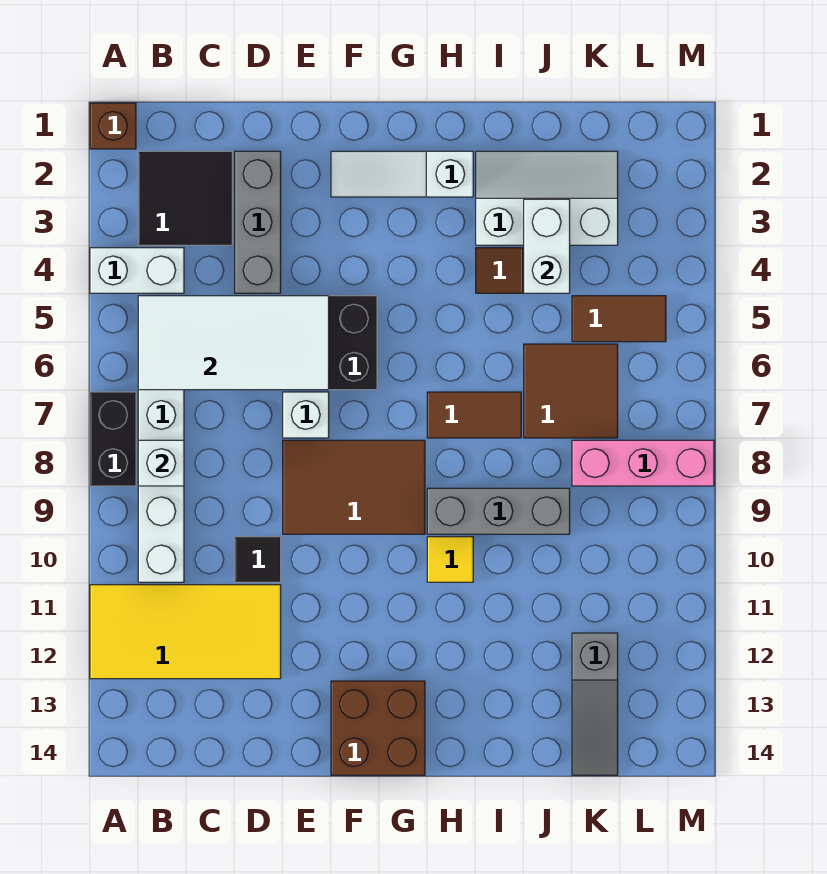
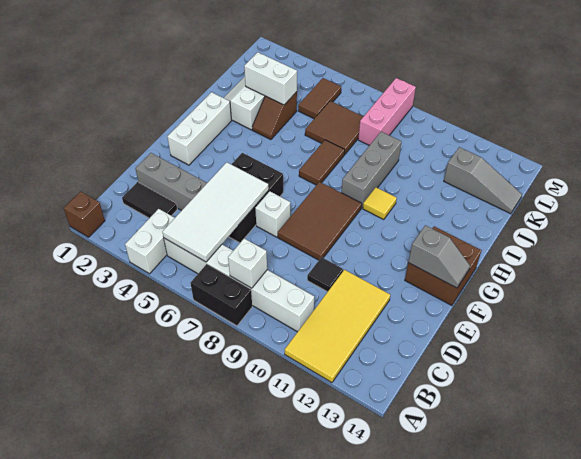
black 2x2 tile [138,151,232,245] -> black 1x2 tile [122,182,177,218]
white 1x3 slope [331,151,473,197] -> white 1x3 brick [167,92,231,165]
none -> grey 1x2 slope [408,225,470,288]

